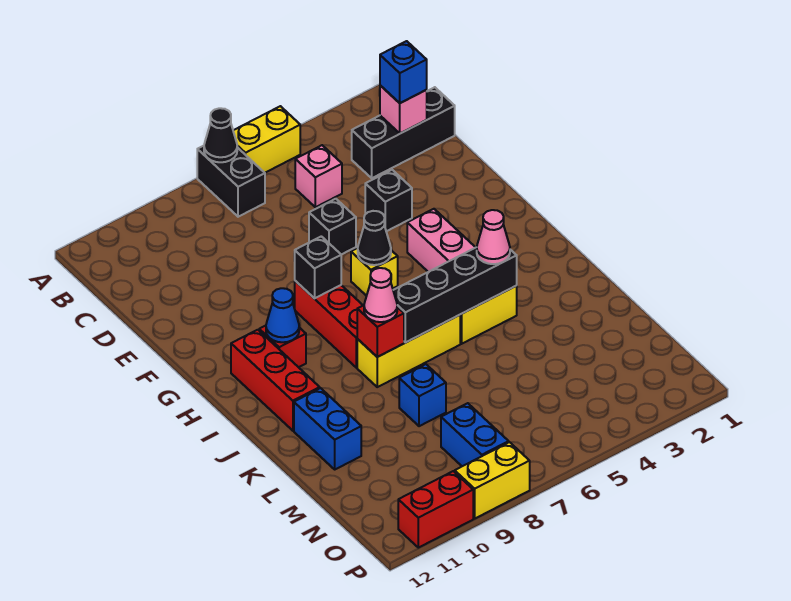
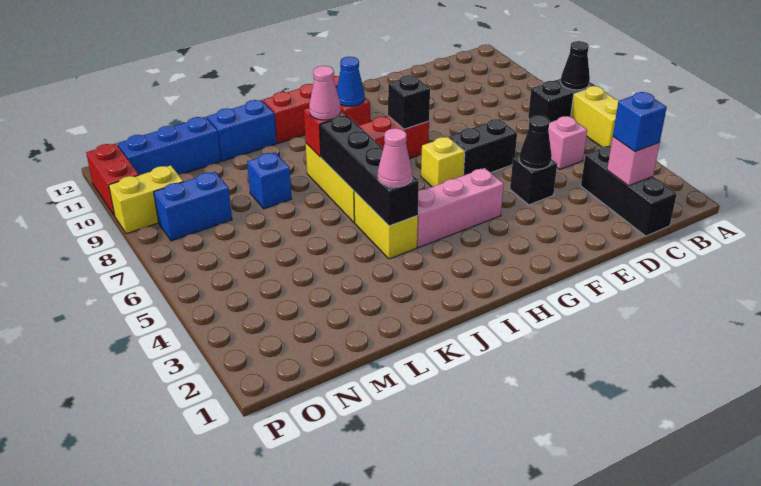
black 1x1 brick [309,199,356,255] -> black 1x2 brick [449,119,517,175]
black 1x1 cone [358,211,391,265] -> black 1x1 cone moved to [519,116,552,169]
none -> blue 1x3 brick [117,117,221,175]
yellow 1x2 brick [455,442,530,519] -> yellow 1x2 brick turned to [109,165,183,234]

